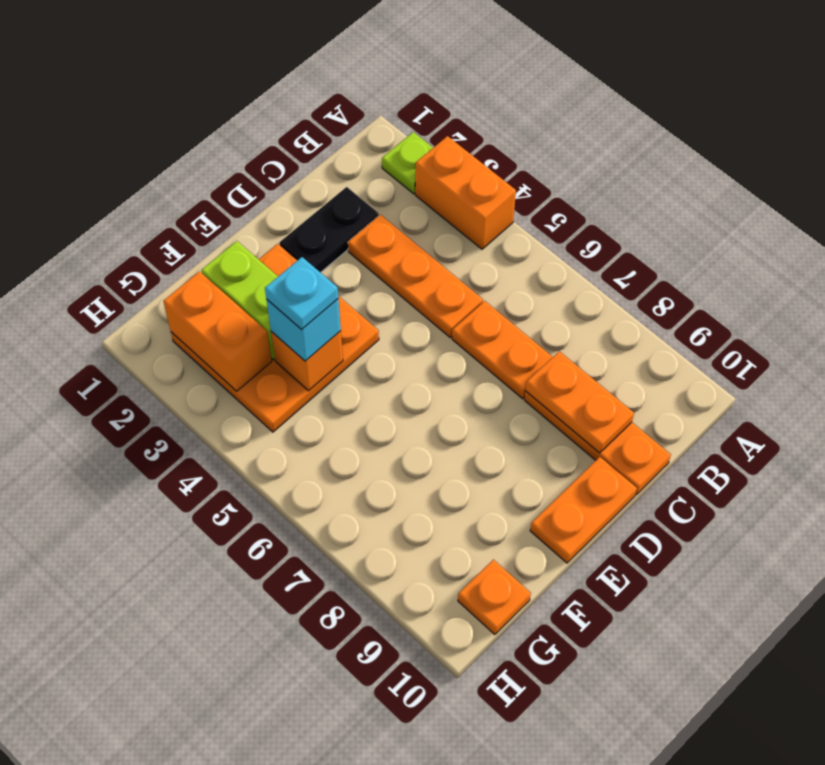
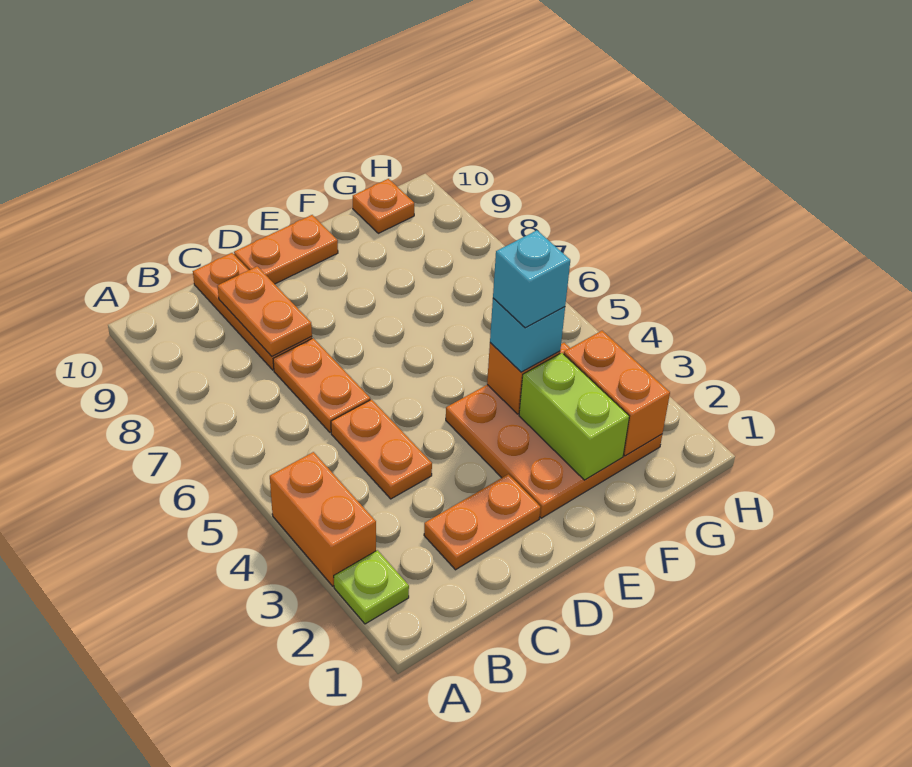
black 1x2 plate [279,187,379,273] -> orange 1x2 plate [424,474,541,570]
orange 1x3 plate [348,215,483,337] -> orange 1x2 plate [331,400,432,499]
cyan 1x1 plate [265,257,338,330] -> cyan 1x1 brick [493,230,570,328]

